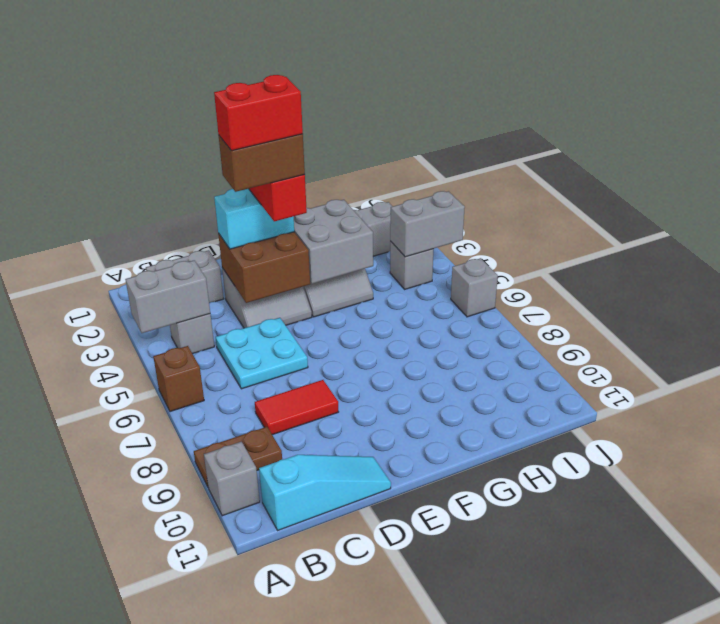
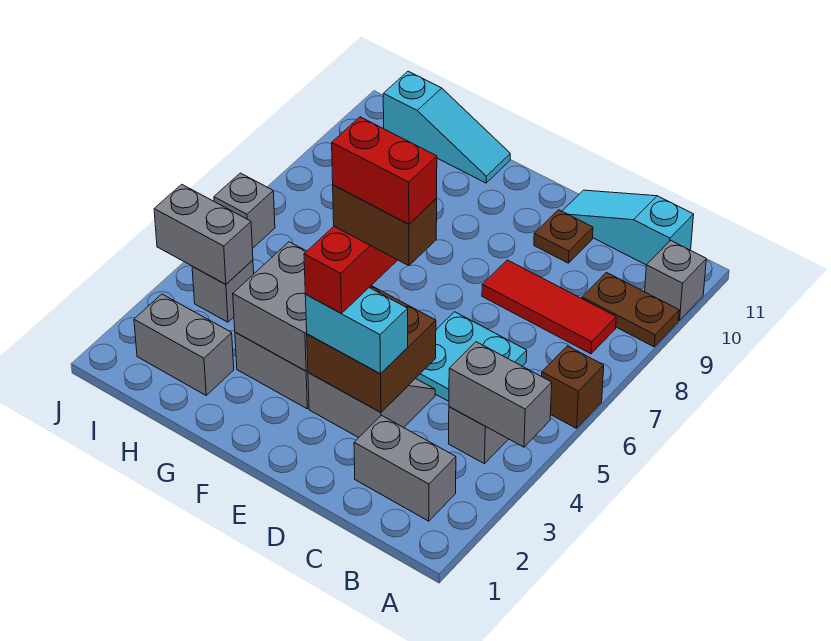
red 1x2 tile [255,380,338,435] -> red 1x3 tile [482,260,616,354]
none -> brown 1x1 plate [534,210,593,263]
none -> cyan 1x3 slope [383,71,510,183]

